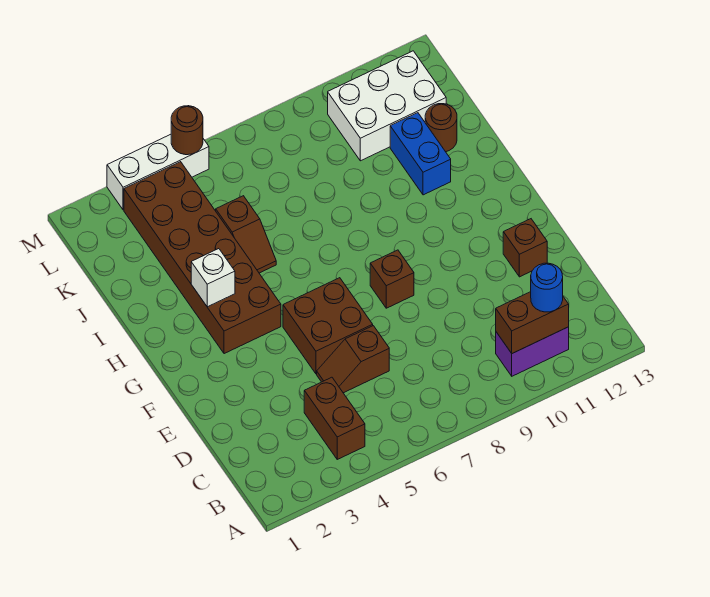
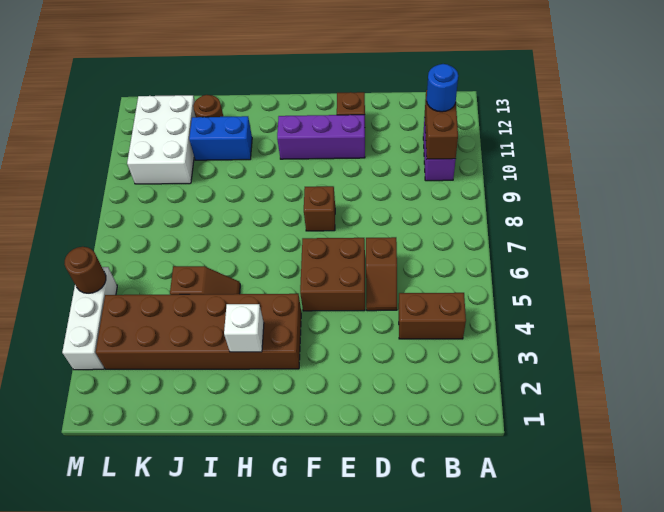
none -> purple 1x3 brick [277,115,365,159]

